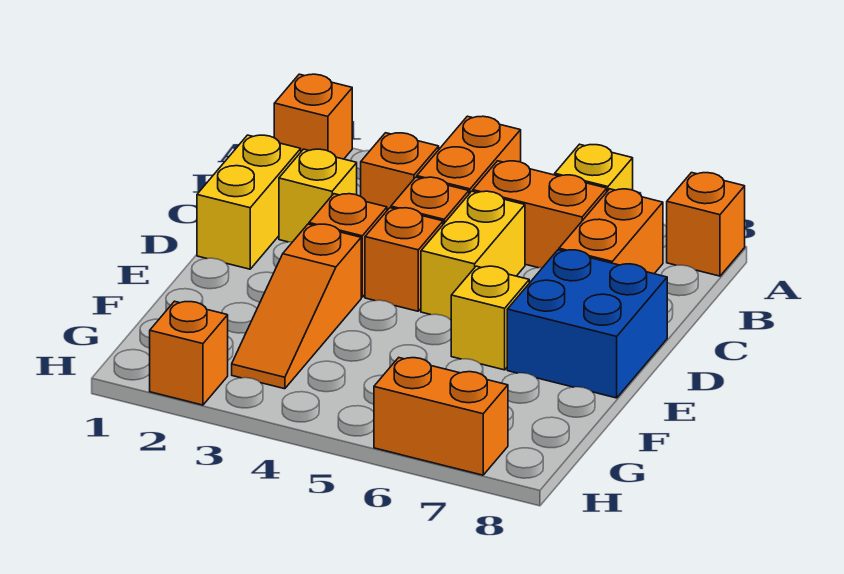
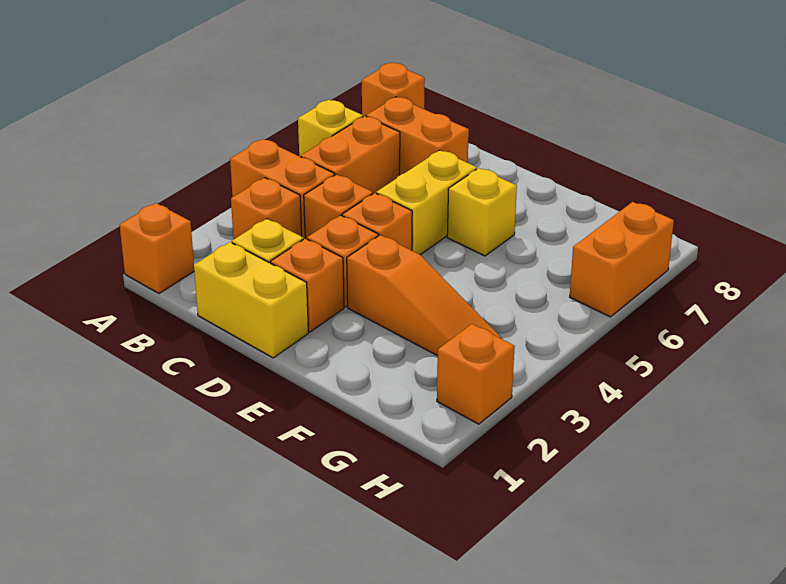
yellow 1x2 brick [421,191,525,320] -> yellow 1x2 brick turned to [376,150,477,255]
none -> orange 1x1 brick [270,239,344,332]
blue 2x2 brick [507,250,667,398] -> none

